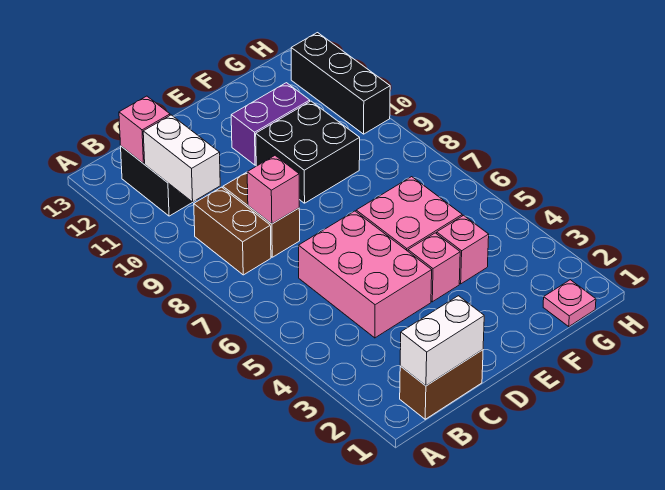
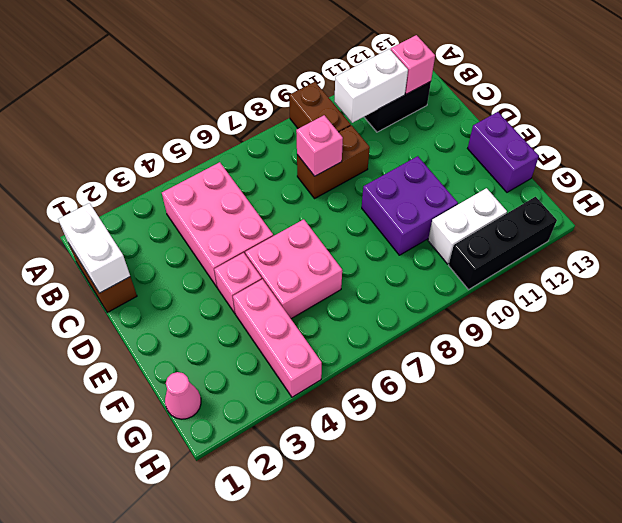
brown 1x2 brick [194,187,271,275] -> brown 1x2 brick turned to [289,82,351,132]
pink 2x3 brick [299,211,432,338] -> pink 2x3 brick turned to [162,162,273,287]
black 2x2 brick [256,101,360,203] -> purple 2x2 brick [362,156,458,255]
purple 1x2 brick [231,83,310,165] -> purple 1x2 brick moved to [468,112,539,192]
pink 1x1 brick [437,215,489,284] -> pink 1x3 brick [233,279,322,397]
pink 1x1 plate [543,280,596,326] -> pink 1x1 cone [165,372,201,419]
none -> white 1x2 brick [428,188,507,264]

